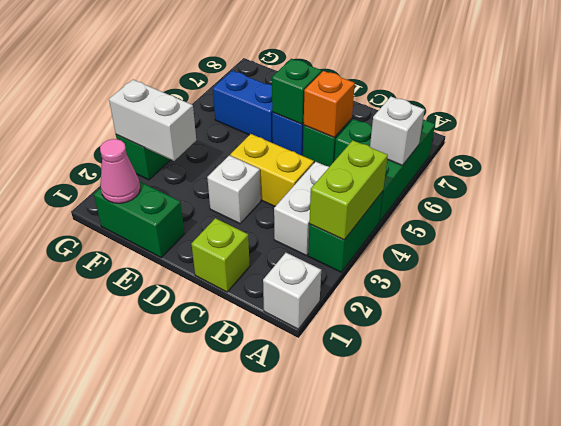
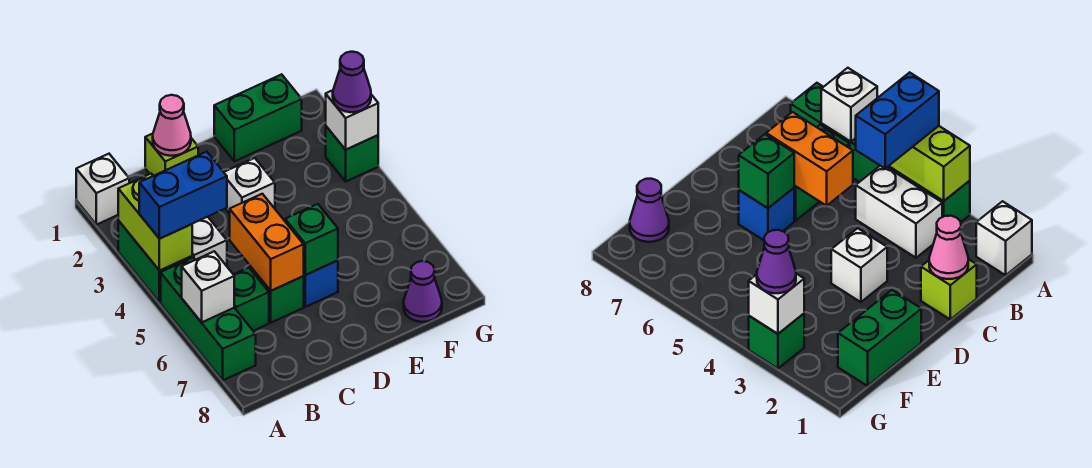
yellow 1x2 brick [230,134,314,206] -> none
orange 1x1 brick [304,71,355,137] -> orange 1x2 brick [230,194,304,291]
blue 1x2 brick [213,71,273,143] -> blue 1x2 brick moved to [139,152,227,239]
pink 1x1 cone [100,139,140,203] -> pink 1x1 cone moved to [153,95,191,156]
white 1x2 brick [109,80,196,161] -> white 1x1 brick [326,90,378,150]
none -> purple 1x1 cone [404,261,442,322]
none -> purple 1x1 cone [333,52,371,112]

